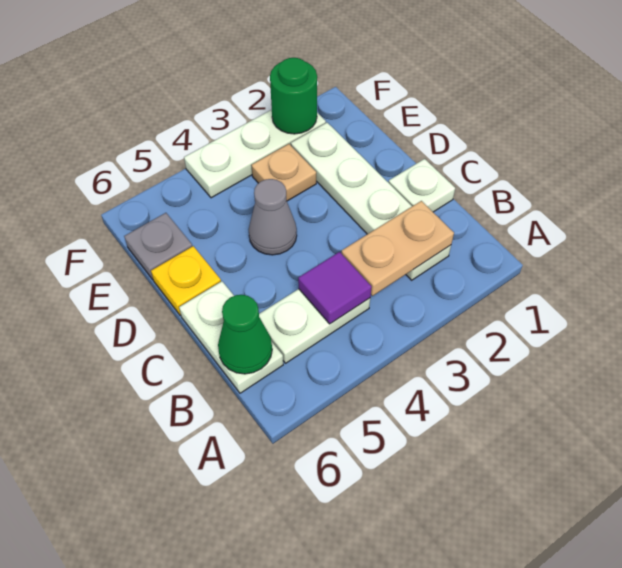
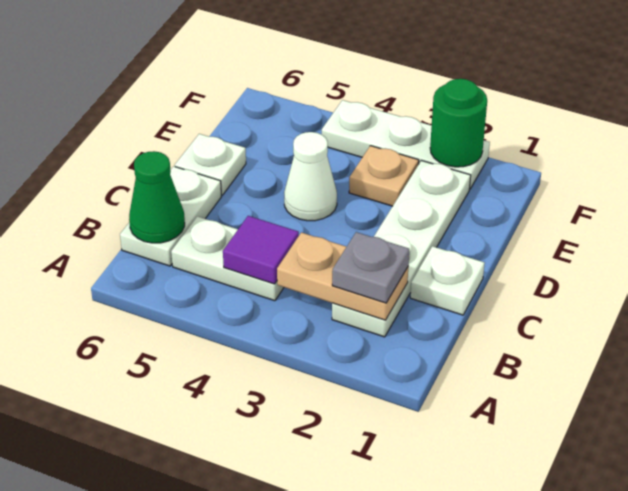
grey 1x1 cone [249,179,297,255] -> white 1x1 cone [284,132,337,221]
yellow 1x1 plate [151,246,221,316] -> white 1x1 plate [175,134,246,195]
grey 1x1 plate [124,213,192,280] -> grey 1x1 plate moved to [332,232,409,303]

